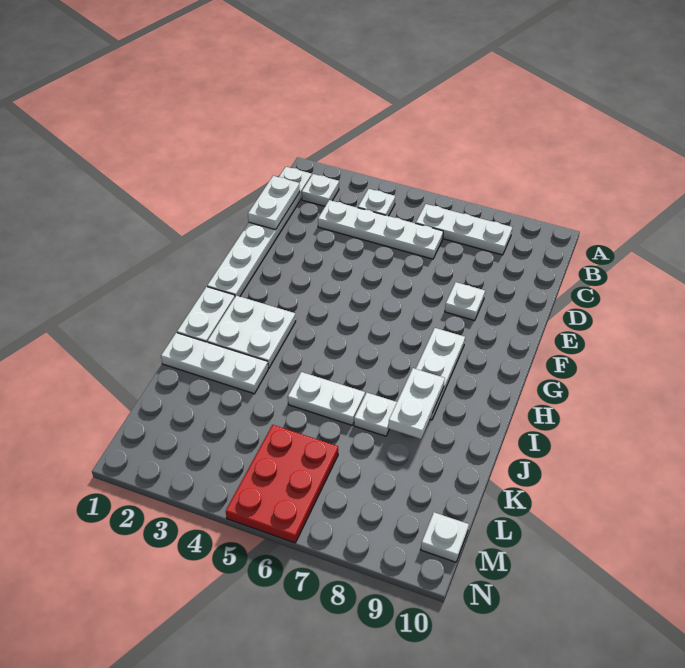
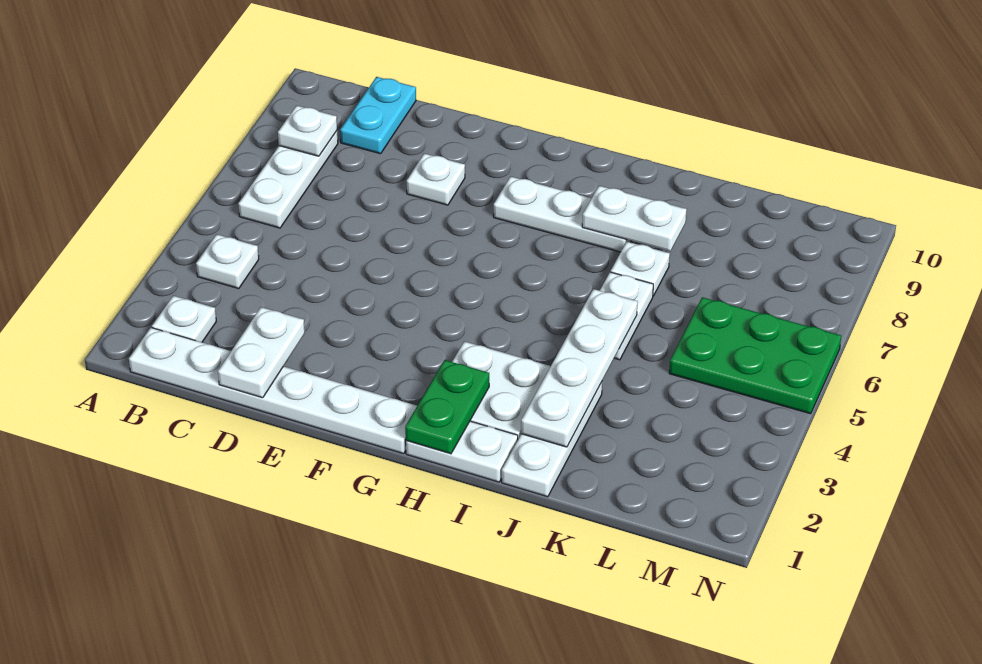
white 1x2 plate [248,176,300,230] -> white 1x2 plate turned to [218,307,305,398]
white 1x4 plate [318,200,443,259] -> white 1x4 plate moved to [521,289,638,447]
none -> cyan 1x2 plate [340,77,416,154]
none -> green 1x2 plate [405,360,489,454]
red 2x3 plate [226,425,338,543] -> green 2x3 plate [669,297,841,414]
white 1x1 plate [421,512,469,562] -> white 1x1 plate moved to [278,106,337,156]

